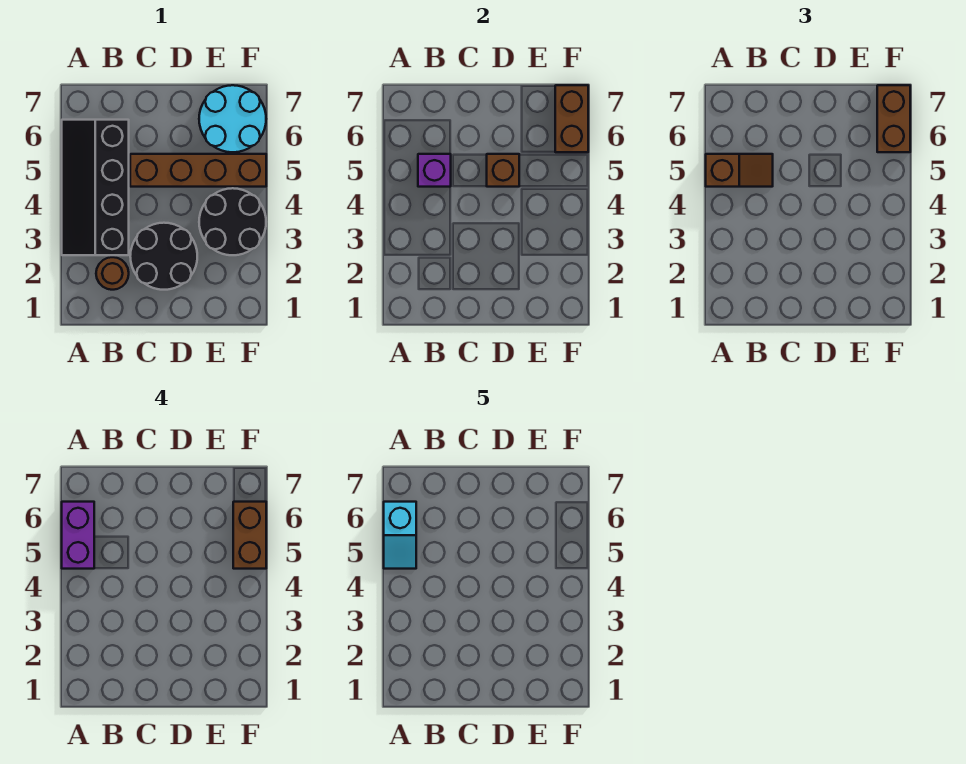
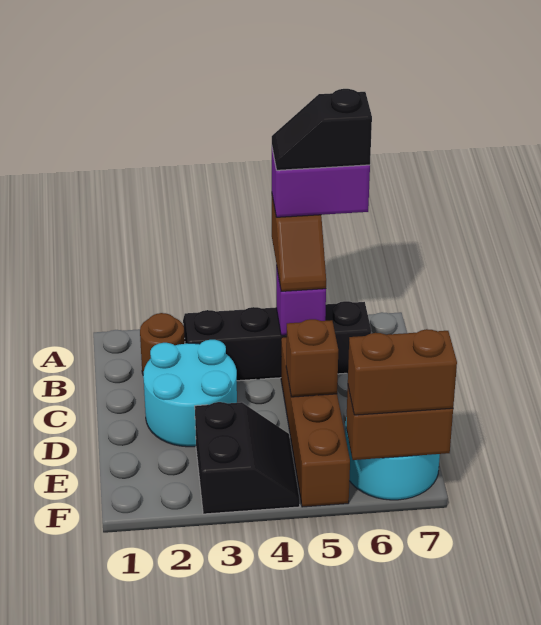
cyan 1x2 slope [384,502,416,569] -> black 1x2 slope [272,89,372,170]
black 2x2 round brick [130,223,197,290] -> cyan 2x2 round brick [143,340,237,447]
black 2x2 round brick [199,188,266,255] -> black 2x2 slope [195,402,300,514]
brown 1x2 brick [233,502,266,569] -> none

